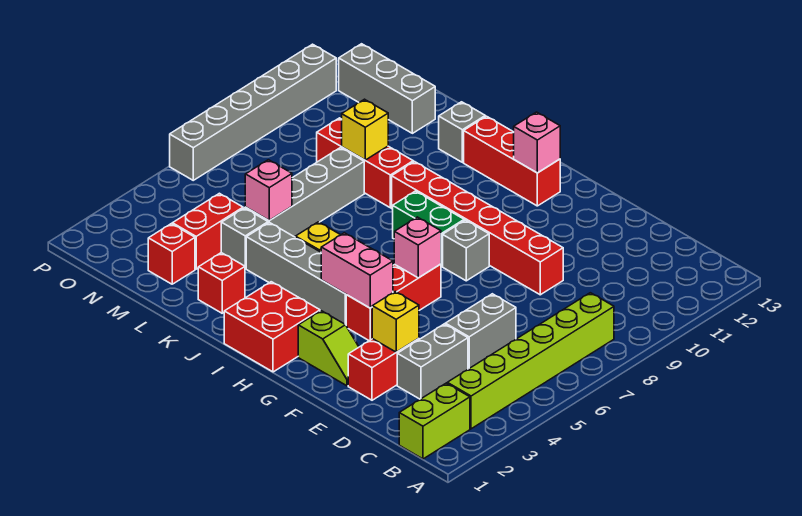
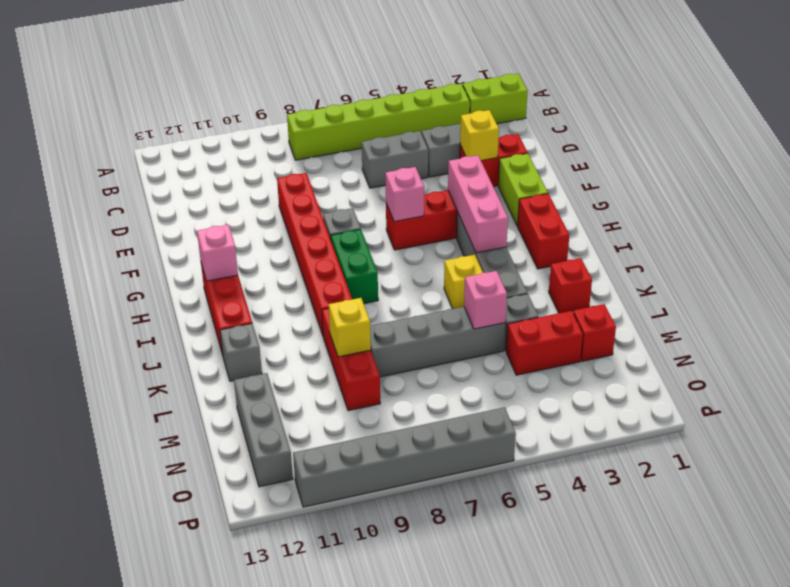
lime 1x2 slope [298,311,359,386] -> lime 1x2 brick [498,153,548,226]
pink 1x2 brick [321,233,393,308] -> pink 1x3 brick [448,155,508,253]
red 2x2 brick [224,282,320,372] -> red 1x2 brick [518,194,569,269]

